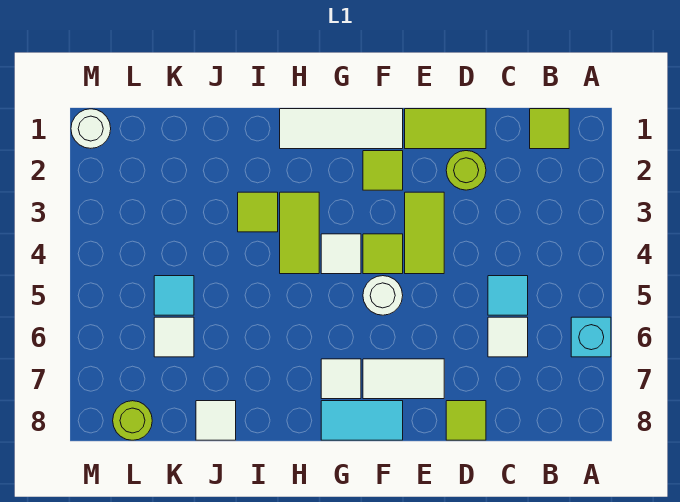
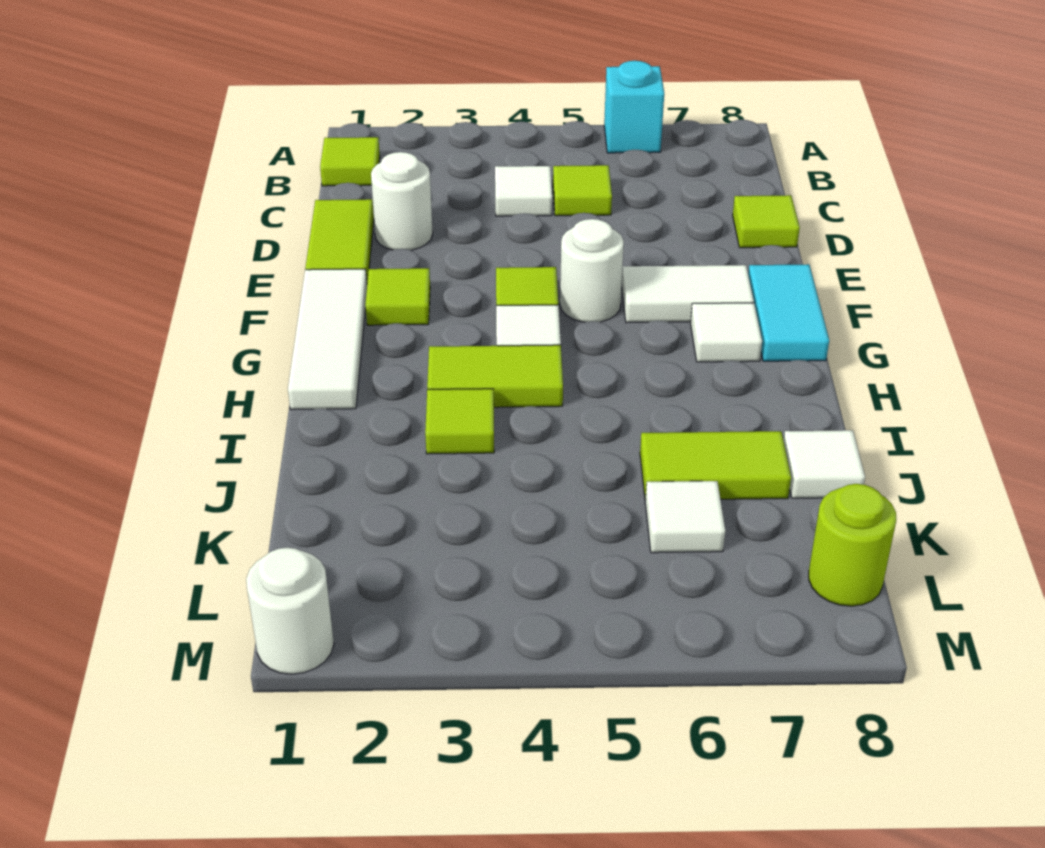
cyan 1x1 tile [488,276,528,315] -> lime 1x1 tile [553,165,612,216]
white 1x1 tile [488,317,528,357] -> white 1x1 tile moved to [495,166,552,216]
lime 1x1 round brick [446,151,486,190] -> white 1x1 round brick [371,152,433,250]
lime 1x2 tile [405,192,444,274] -> lime 1x2 tile moved to [640,431,791,500]
white 1x2 tile [363,359,444,399] -> white 1x2 tile turned to [622,265,754,323]
cyan 1x1 tile [154,276,194,315] -> none

